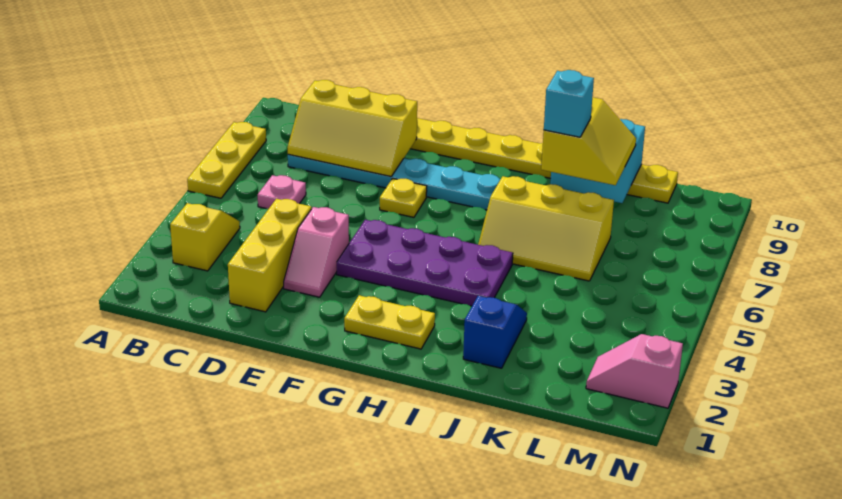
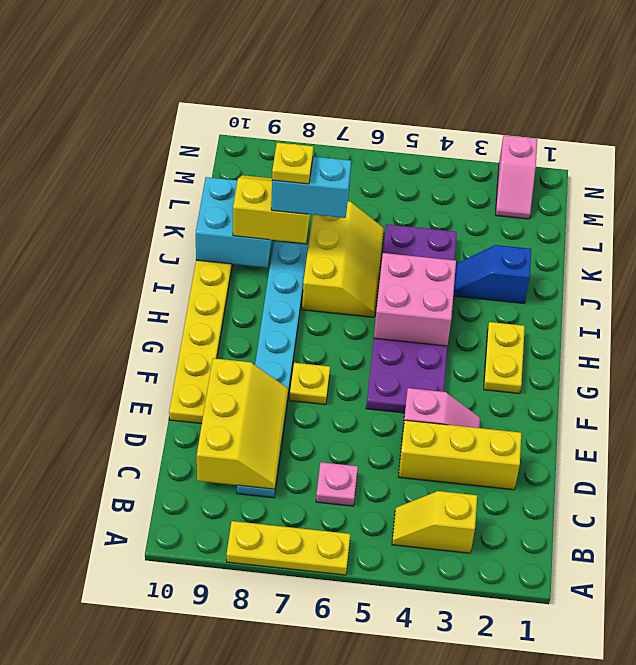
purple 2x4 plate [337,220,513,306] -> purple 2x6 plate [366,224,457,413]
none -> pink 2x2 brick [374,253,456,346]
cyan 1x1 brick [544,70,594,137] -> cyan 1x2 brick [271,157,351,218]
none -> yellow 1x1 plate [272,143,313,184]

